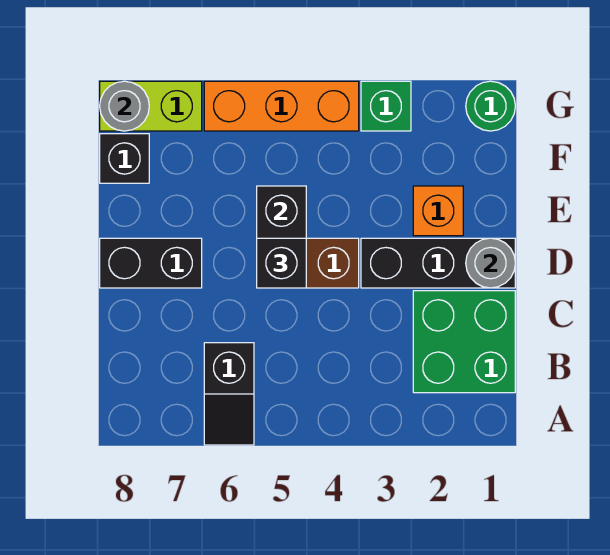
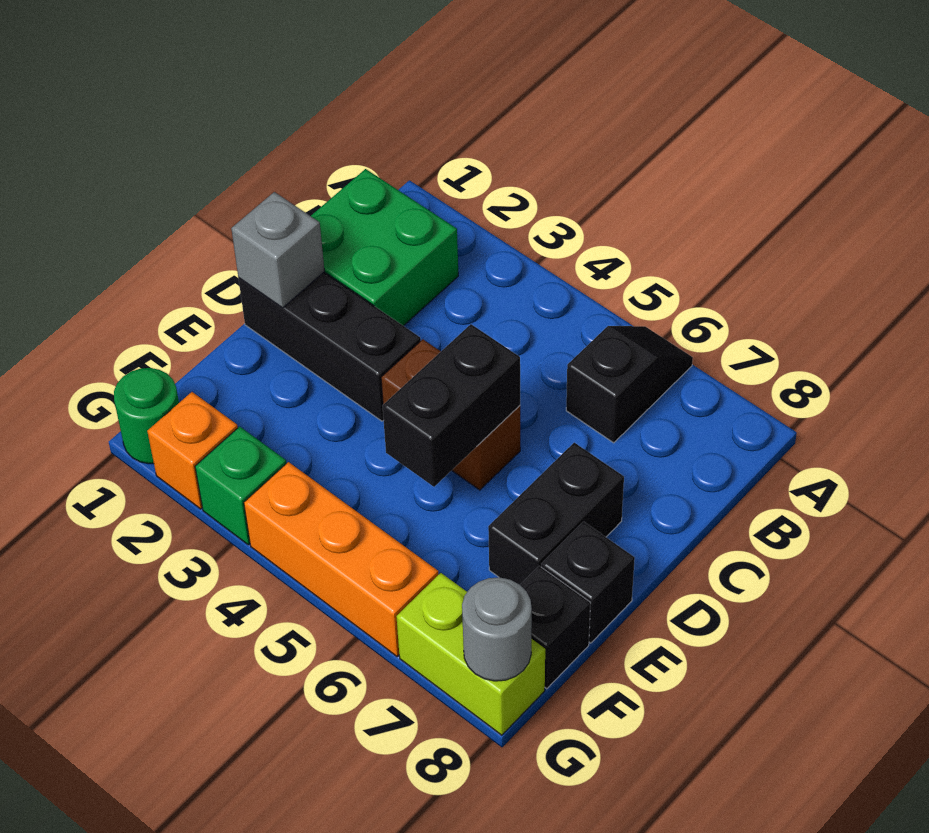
grey 1x1 round brick [466,238,515,288] -> grey 1x1 brick [231,192,324,308]
black 1x1 brick [257,238,306,288] -> black 1x1 brick moved to [541,522,635,643]
black 1x2 brick [100,238,202,288] -> black 1x2 brick turned to [488,443,624,584]
orange 1x1 brick [413,186,463,236] -> orange 1x1 brick moved to [147,392,238,509]

